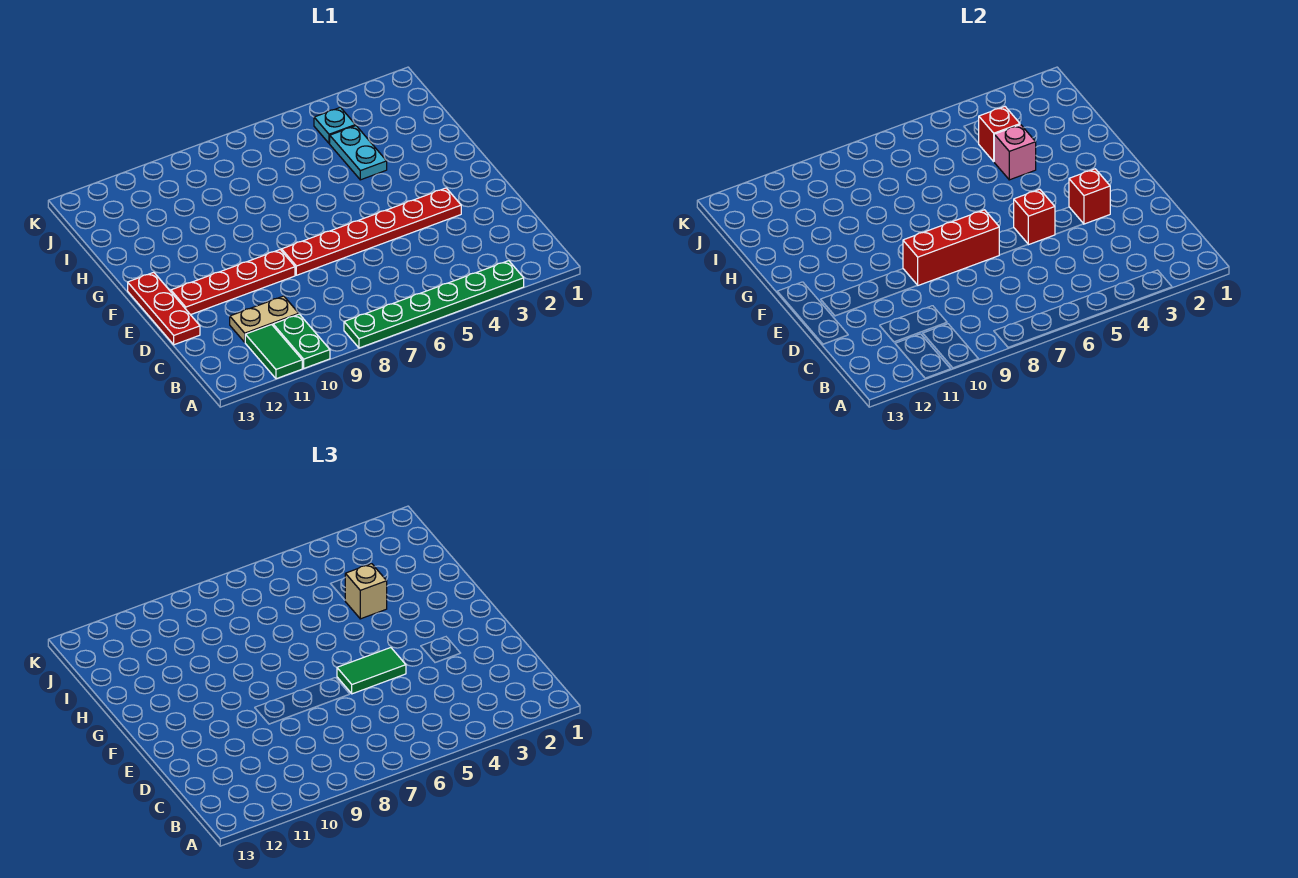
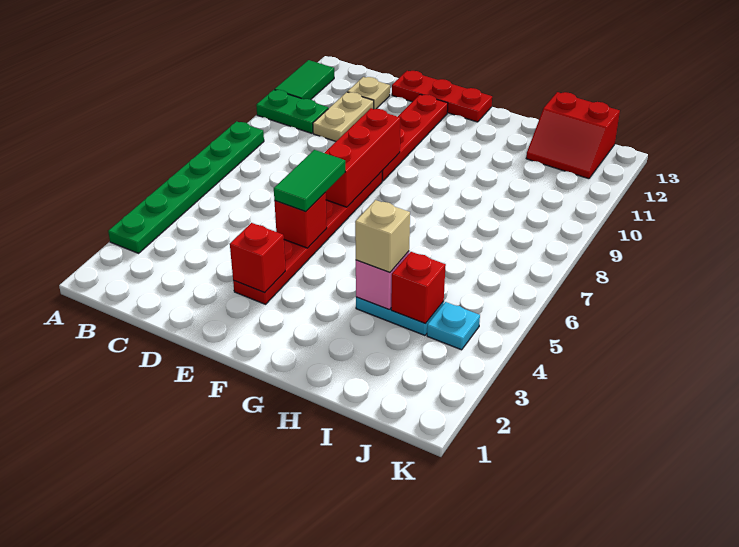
green 1x2 tile [245,325,302,379] -> green 1x2 tile turned to [275,60,334,99]
none -> tan 1x1 plate [347,77,390,109]
none -> red 2x2 slope [526,92,620,179]

